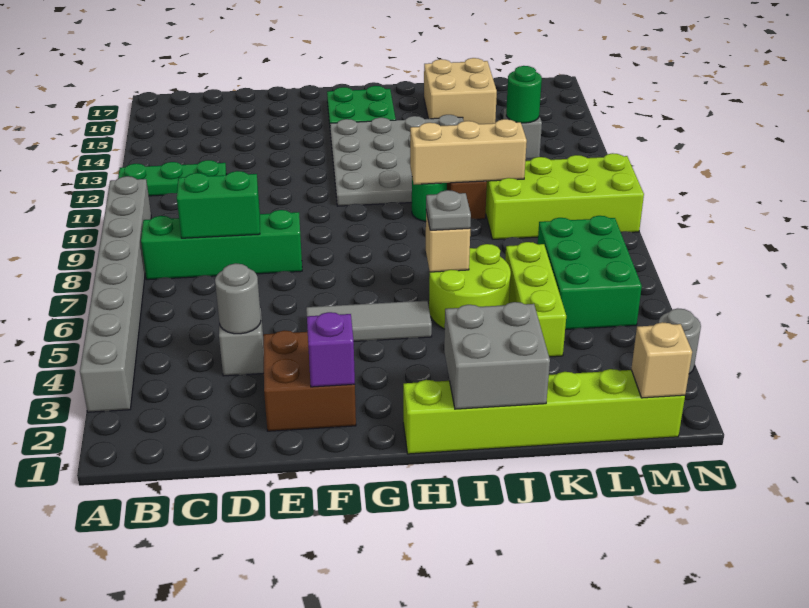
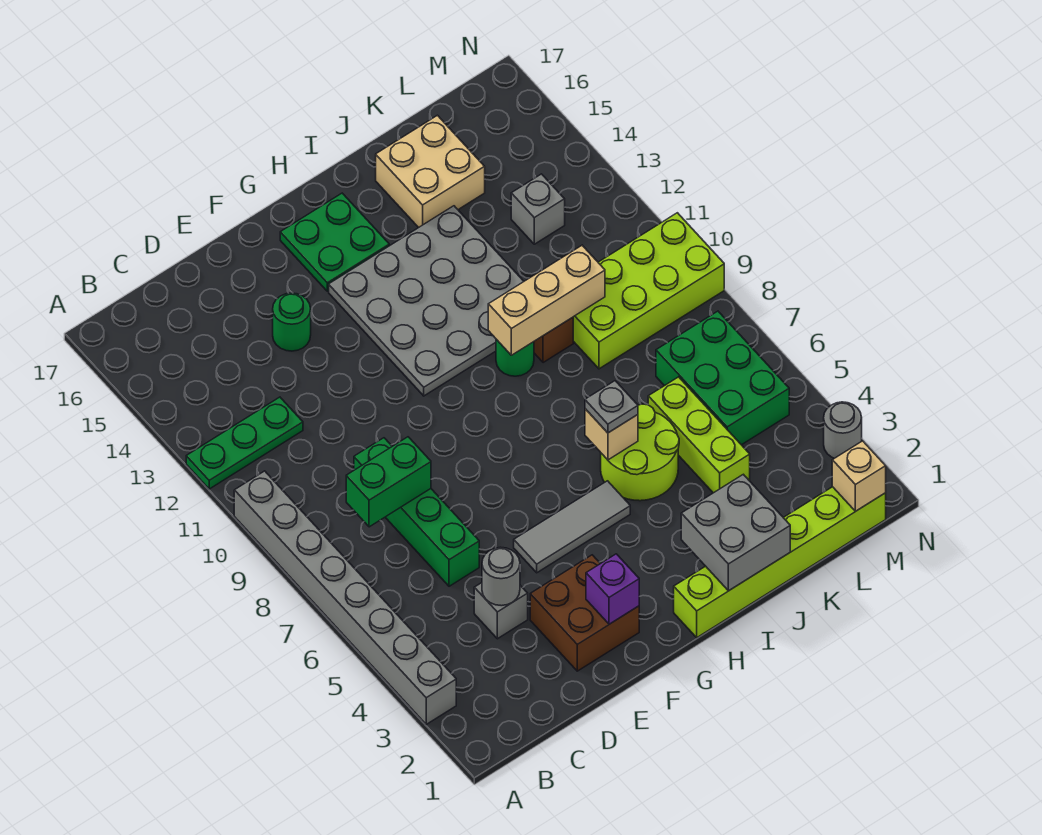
green 1x4 brick [141,210,302,280] -> green 1x4 brick turned to [354,438,479,586]
green 1x1 round brick [506,66,542,123] -> green 1x1 round brick moved to [273,293,311,351]

